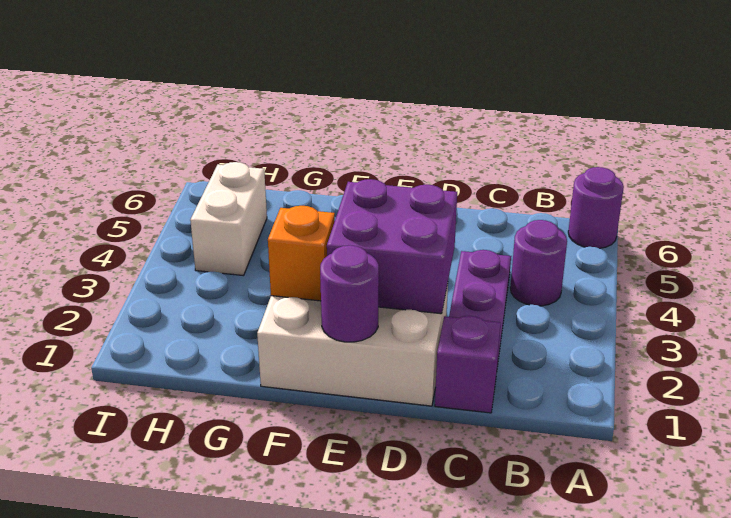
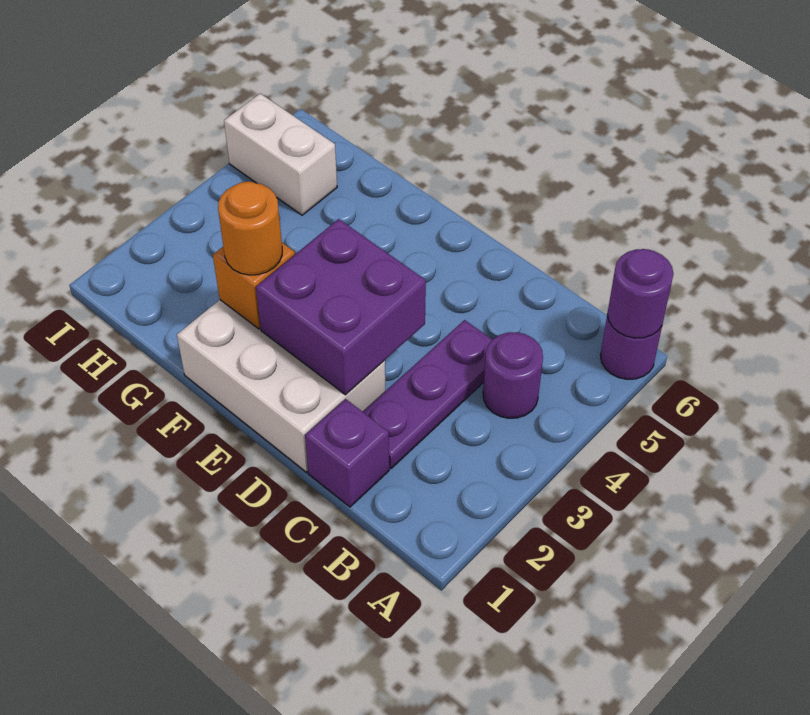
purple 1x1 round brick [320,245,379,342] -> purple 1x1 round brick moved to [607,249,673,338]
none -> orange 1x1 round brick [218,182,282,275]
white 1x2 brick [190,162,267,276] -> white 1x2 brick turned to [224,94,337,215]

